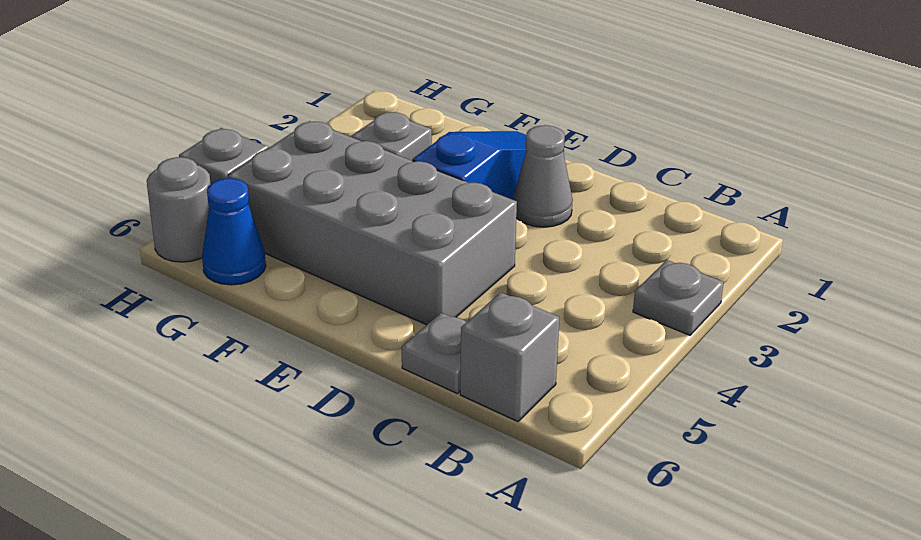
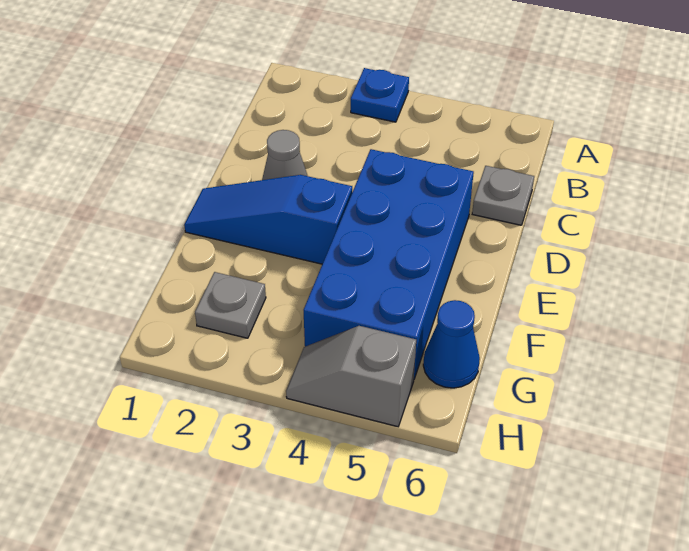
grey 1x1 plate [633,260,724,335] -> blue 1x1 plate [351,68,409,122]
grey 1x1 brick [460,292,559,421] -> none
grey 2x4 brick [228,121,517,325] -> blue 2x4 brick [304,149,474,379]
grey 1x1 round brick [147,157,210,262] -> none

